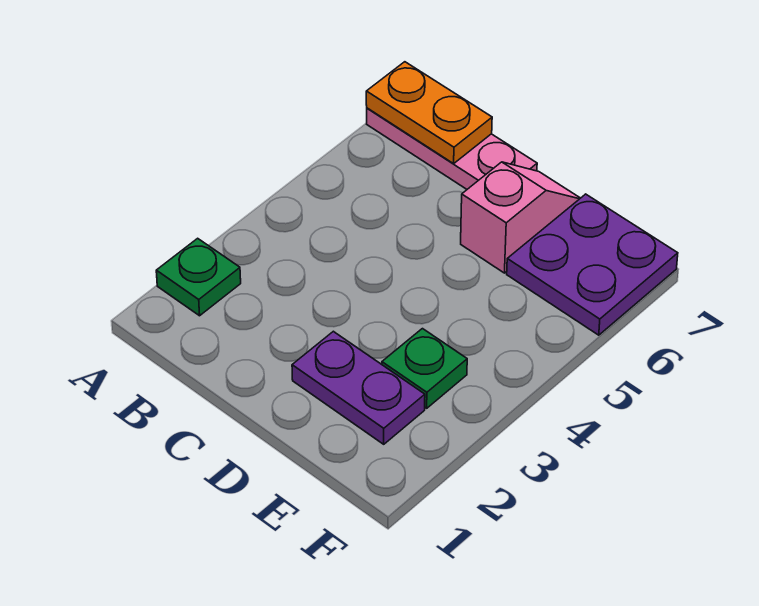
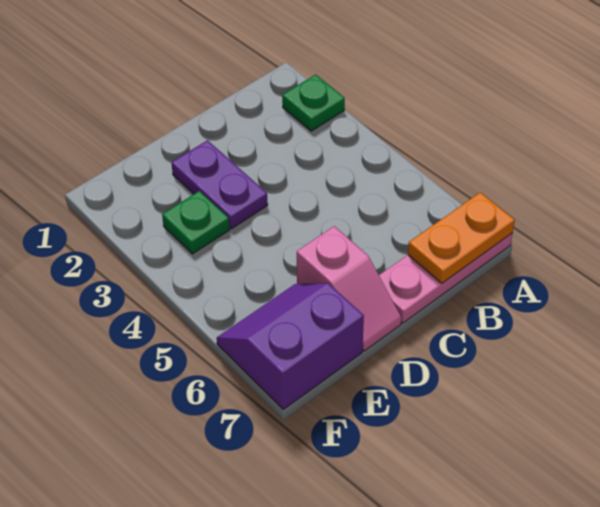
purple 1x2 plate [292,331,425,444] -> purple 1x2 plate turned to [171,140,268,229]
purple 2x2 plate [507,194,678,335] -> purple 2x2 slope [217,283,364,409]

